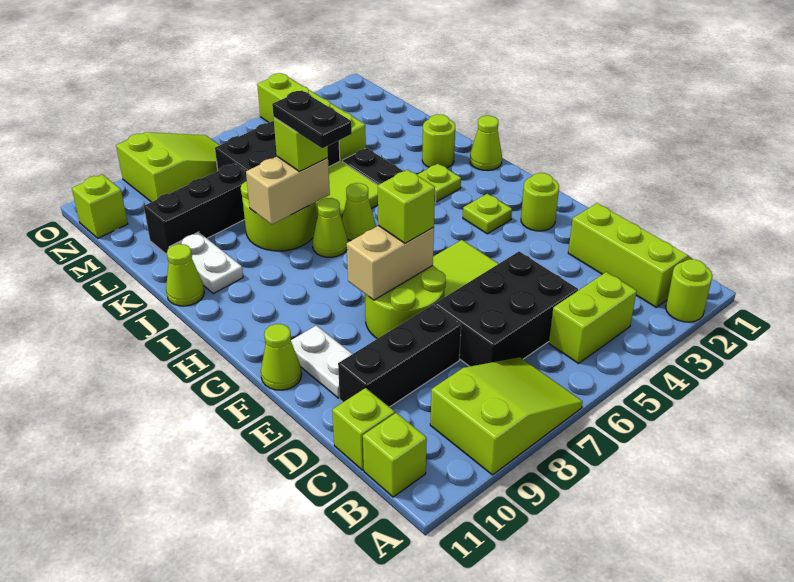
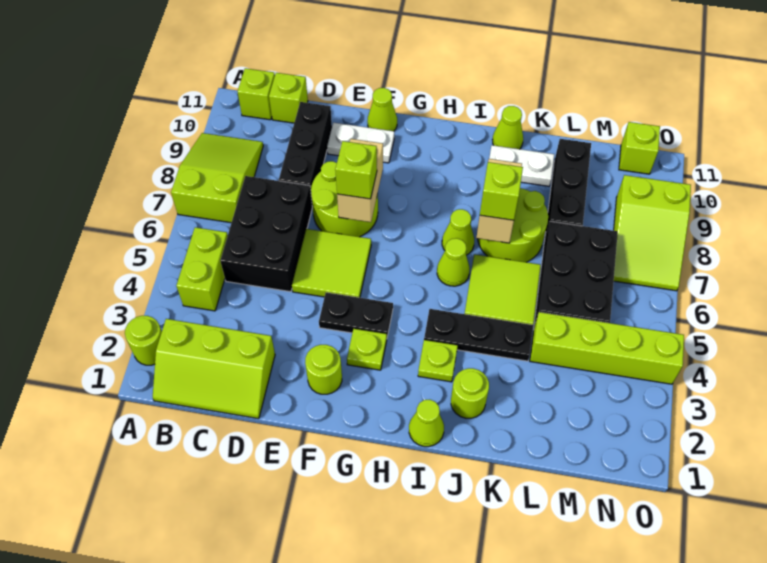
lime 2x3 slope [430,357,583,475] -> lime 2x3 slope turned to [171,133,263,223]
black 1x2 plate [272,91,352,148] -> black 1x2 plate moved to [319,292,393,336]

